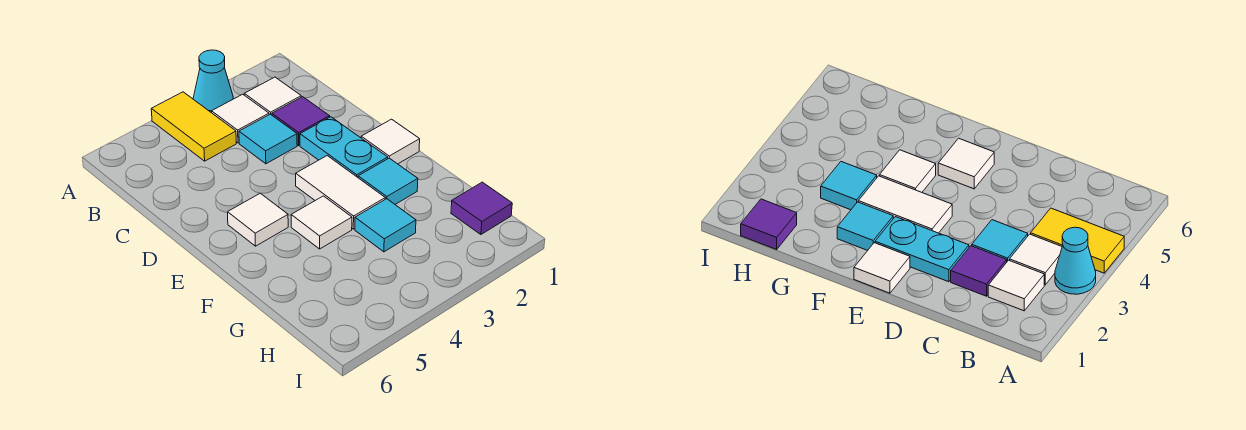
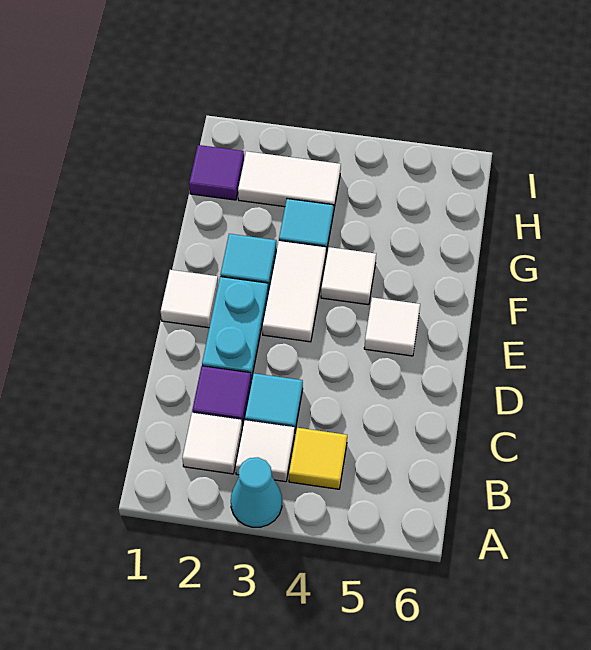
yellow 1x2 tile [151,92,236,161] -> yellow 1x1 tile [289,428,347,489]
none -> white 1x2 tile [238,151,341,213]

